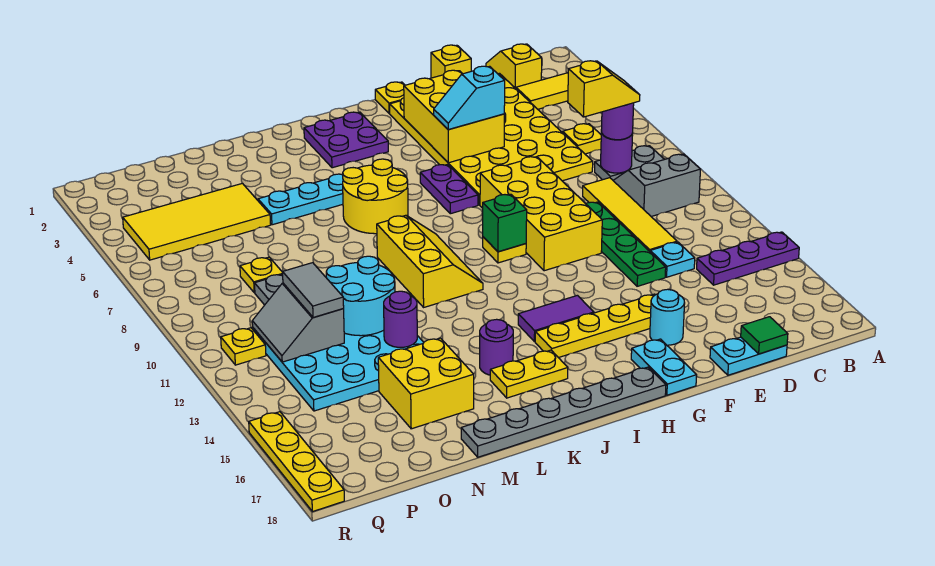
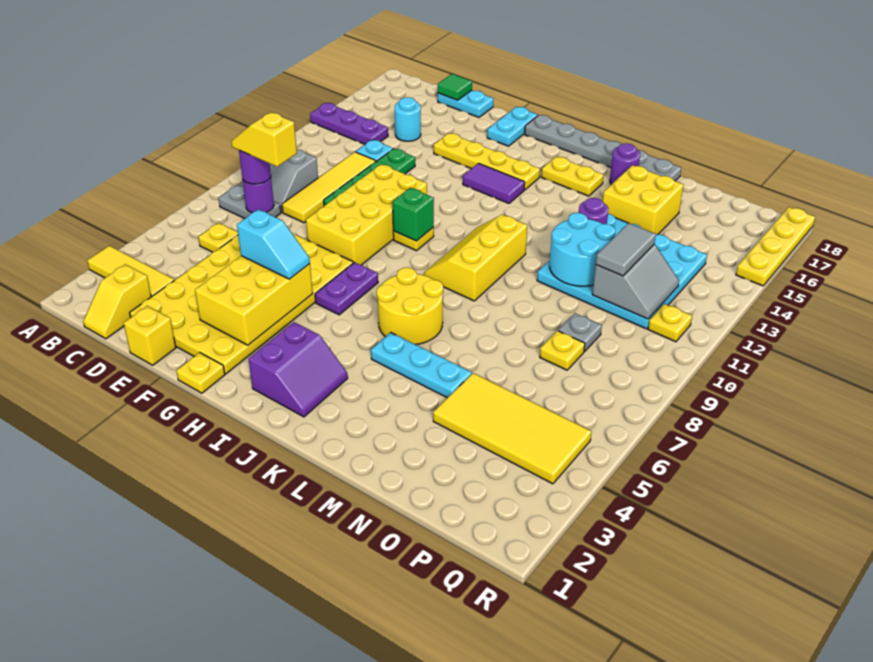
cyan 1x1 round brick [650,289,685,345] -> cyan 1x1 round brick moved to [395,97,421,141]
purple 2x2 plate [304,112,388,168] -> purple 2x2 slope [249,322,348,417]
purple 1x1 round brick [480,319,513,375] -> purple 1x1 round brick moved to [610,143,640,184]

